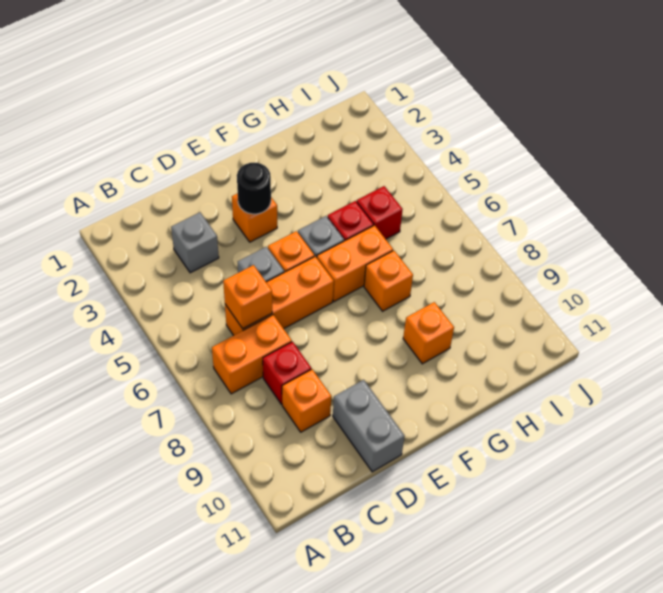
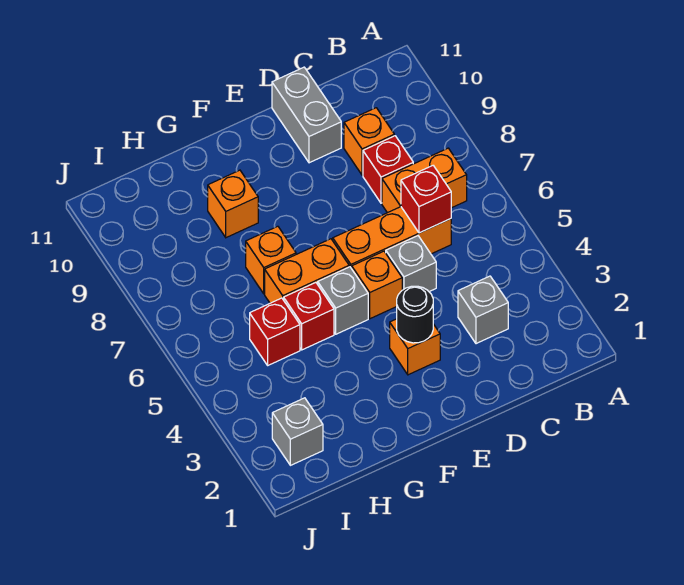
orange 1x1 brick [223,265,272,329] -> red 1x1 brick [401,166,451,233]
none -> grey 1x1 brick [272,398,323,465]

